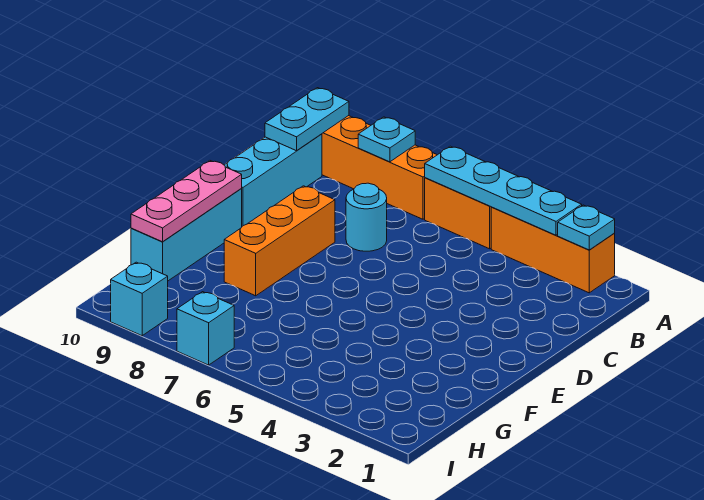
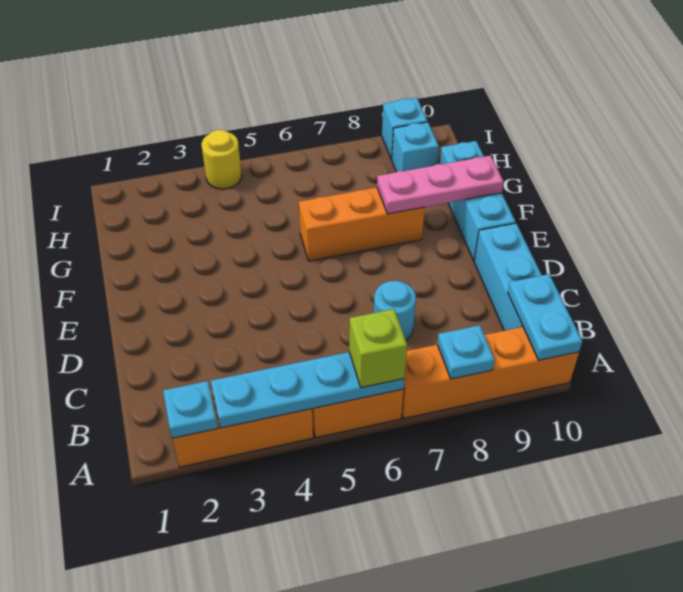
none -> lime 1x1 brick [349,309,407,388]
orange 1x3 brick [224,186,335,296] -> orange 1x3 brick turned to [299,187,425,261]
pink 1x3 plate [131,161,242,242] -> pink 1x3 plate turned to [377,156,504,214]
none -> yellow 1x1 round brick [202,130,242,189]
cyan 1x1 brick [177,292,234,365] -> cyan 1x1 brick moved to [392,122,439,172]

